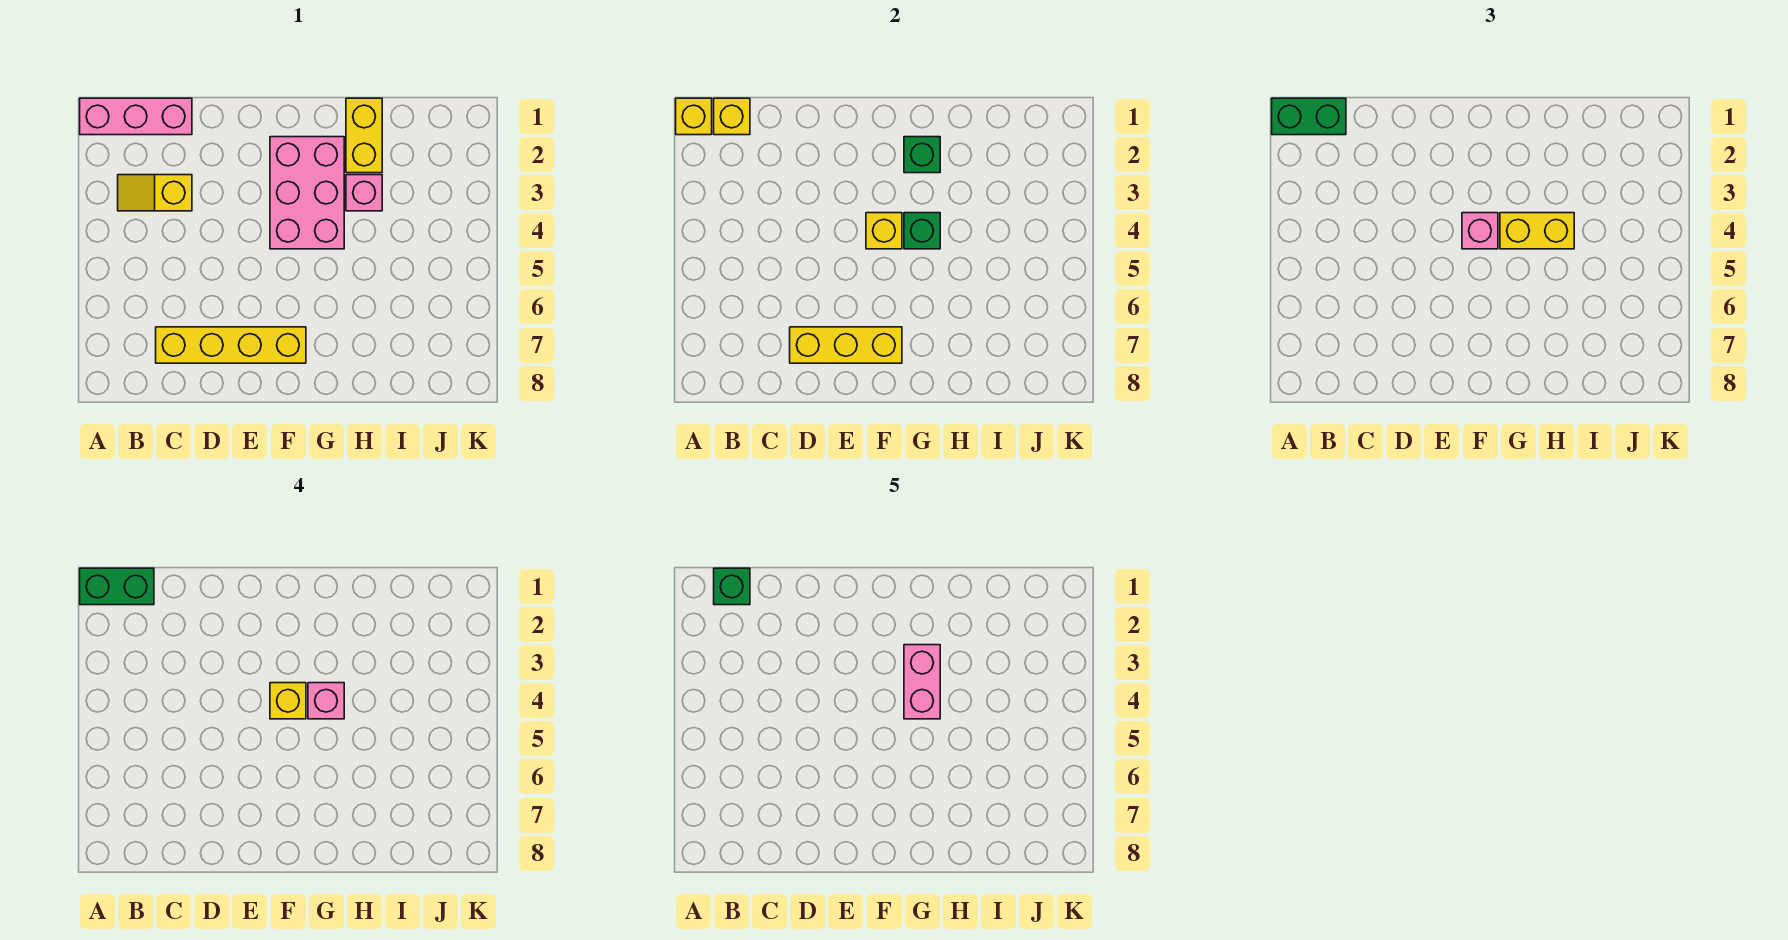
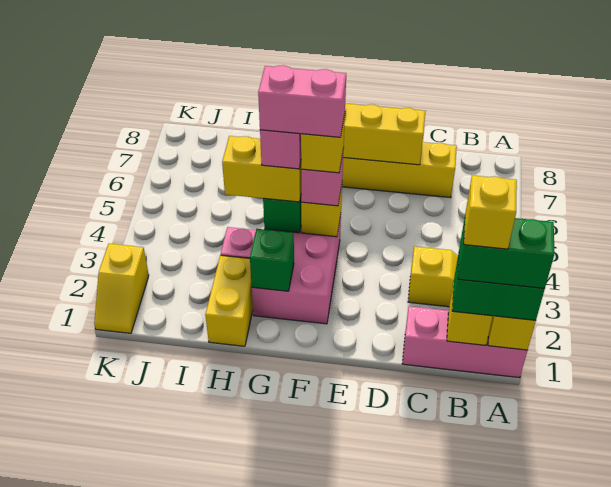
green 1x1 brick [714,568,750,605] -> yellow 1x1 brick [464,175,517,249]
pink 1x2 brick [904,645,940,719] -> pink 1x2 brick turned to [258,65,346,137]
none -> yellow 1x2 slope [94,244,149,333]

